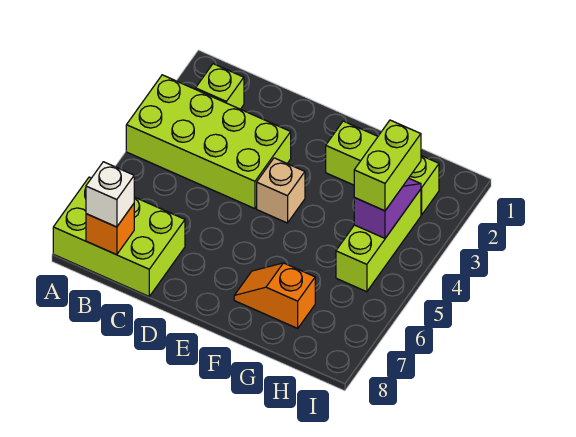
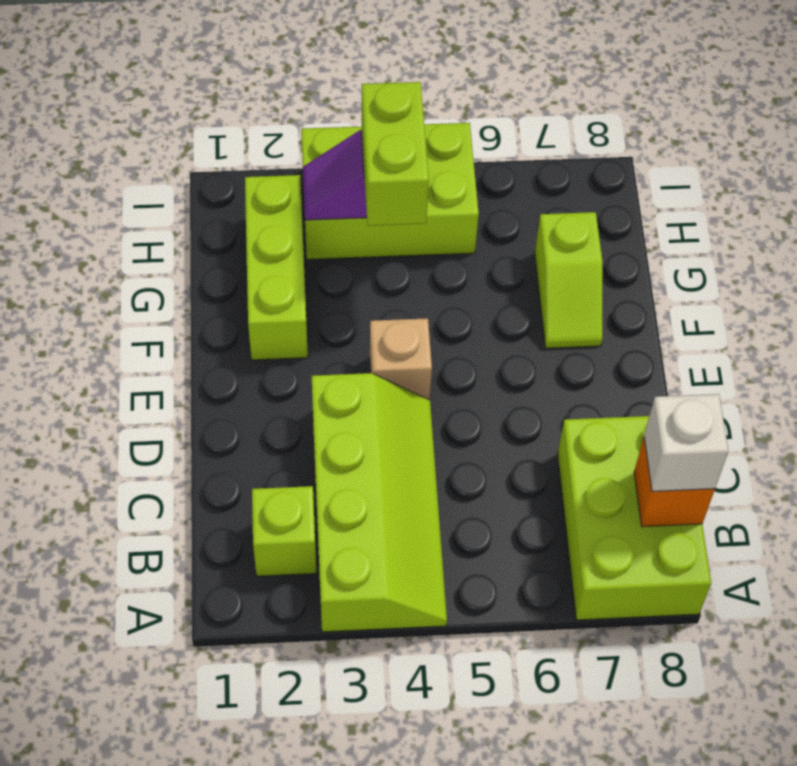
lime 2x4 brick [126,75,291,209] -> lime 2x4 slope [311,373,447,632]
orange 1x2 slope [234,263,315,328] -> lime 1x2 slope [535,212,602,348]
lime 1x3 brick [336,189,421,292] -> lime 2x3 brick [301,123,479,260]
lime 1x2 brick [354,120,421,211] -> lime 1x2 brick turned to [362,82,429,226]

